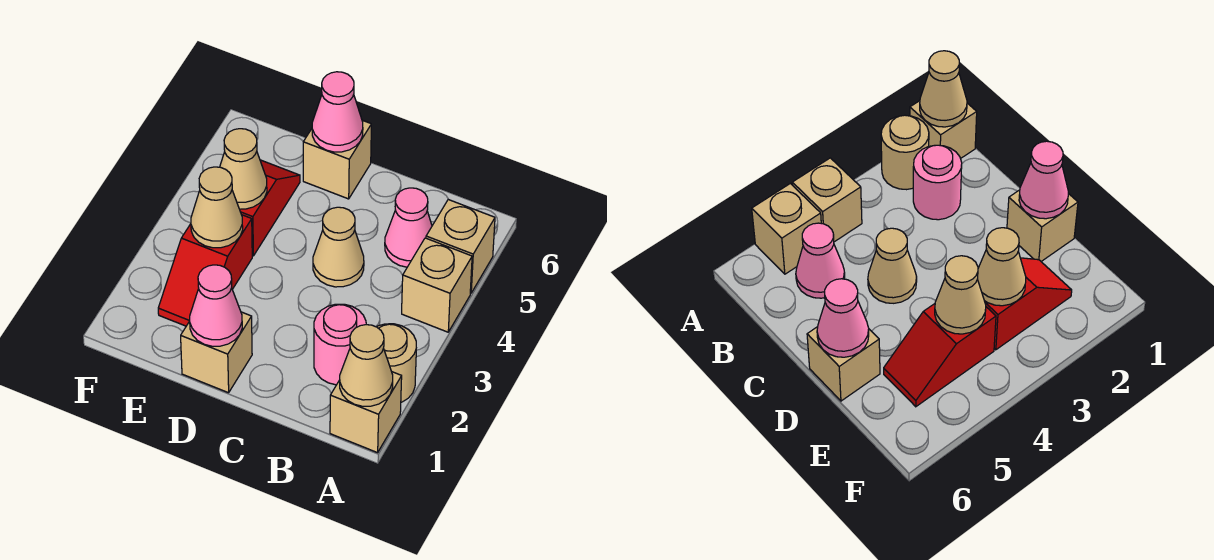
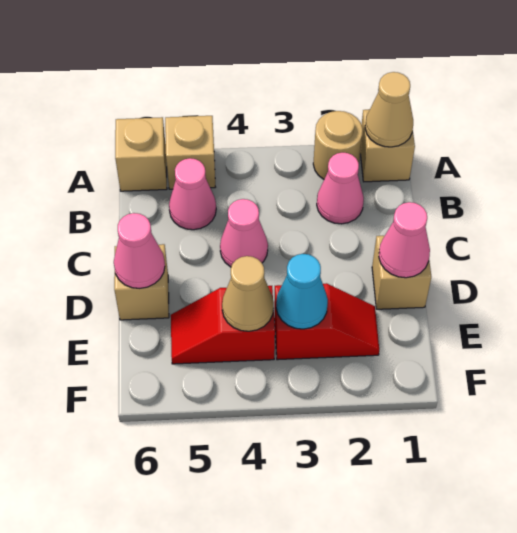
tan 1x1 brick [402,238,472,332] -> tan 1x1 brick moved to [115,117,167,191]
pink 1x1 round brick [314,304,366,385] -> pink 1x1 cone [317,153,364,224]
tan 1x1 cone [313,207,364,287] -> pink 1x1 cone [220,199,268,267]
tan 1x1 cone [191,167,243,248] -> cyan 1x1 cone [276,254,328,329]

